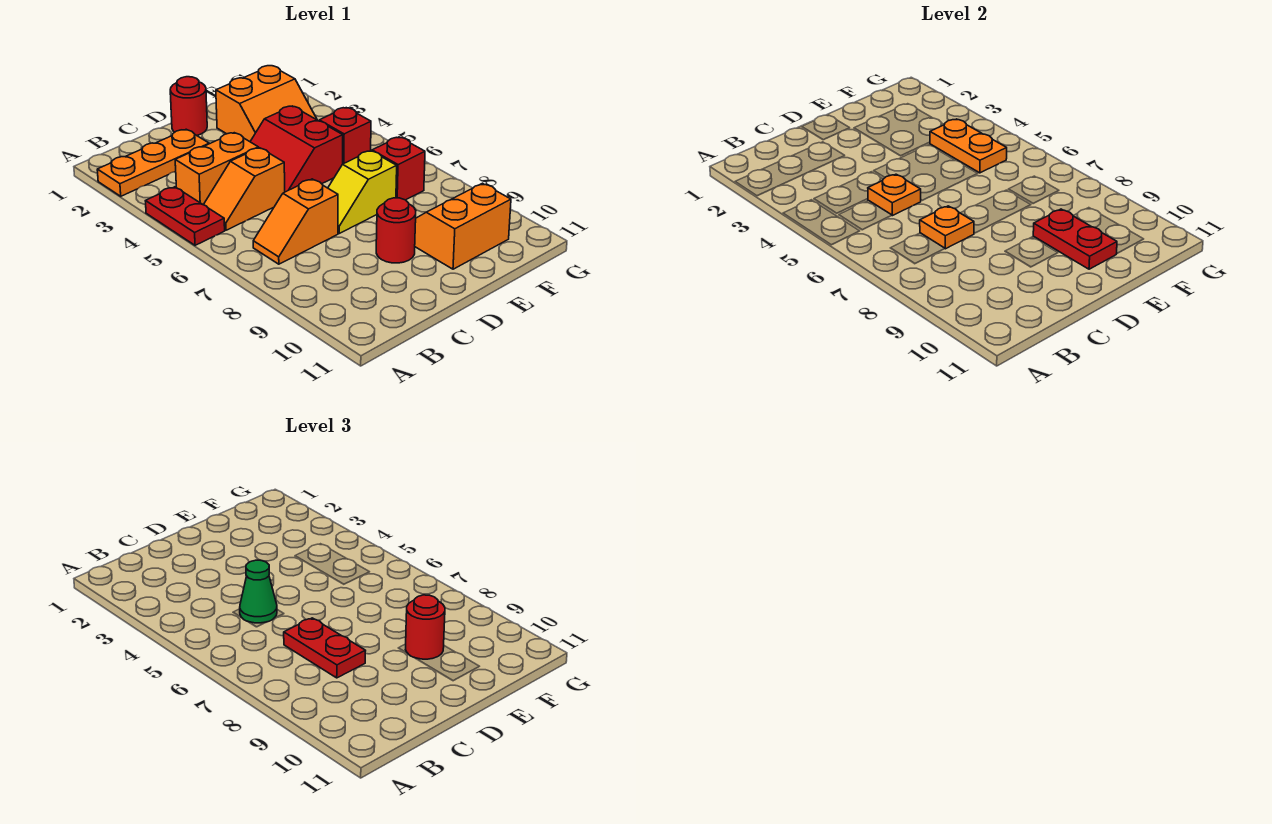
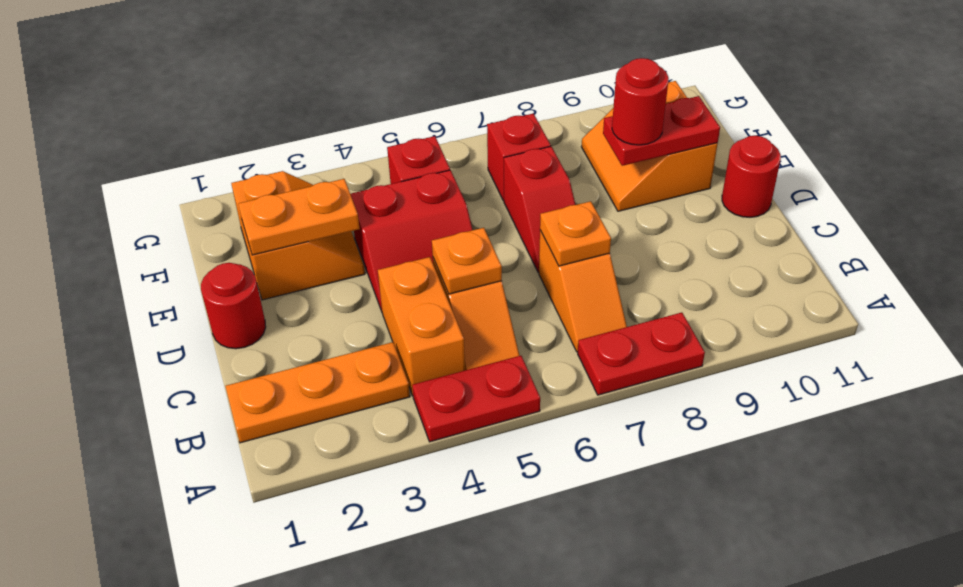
orange 1x3 plate [97,129,209,196] -> orange 1x3 plate turned to [225,342,410,443]
green 1x1 cone [240,560,277,623] -> none
red 1x2 plate [284,618,366,678] -> red 1x2 plate moved to [578,313,705,395]
yellow 1x2 slope [328,151,397,233] -> red 1x2 slope [504,146,575,272]
red 1x1 round brick [376,198,416,263] -> red 1x1 round brick moved to [722,136,781,217]
orange 1x2 plate [930,119,1007,173] -> orange 1x2 plate moved to [238,179,360,255]

